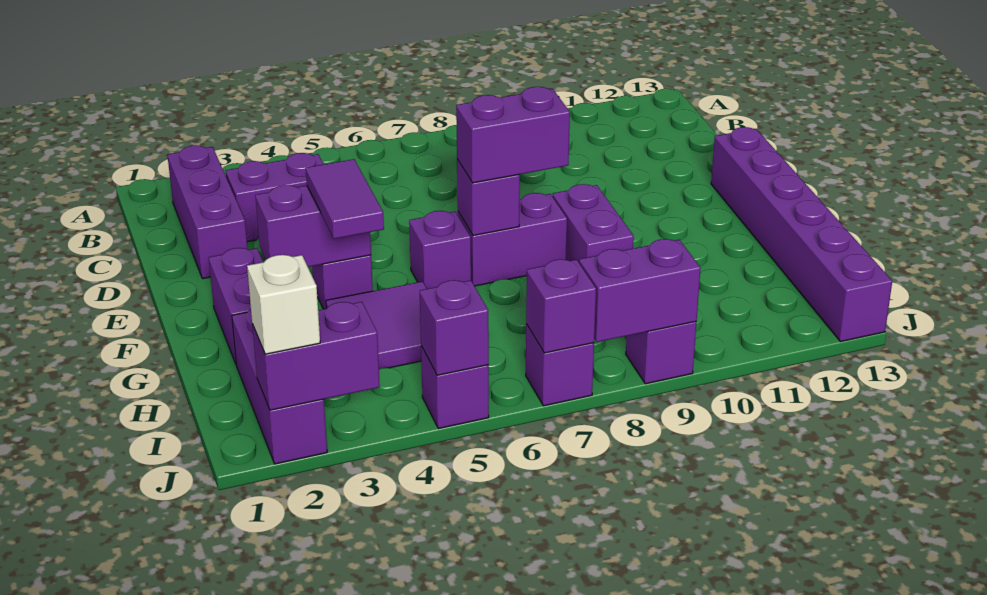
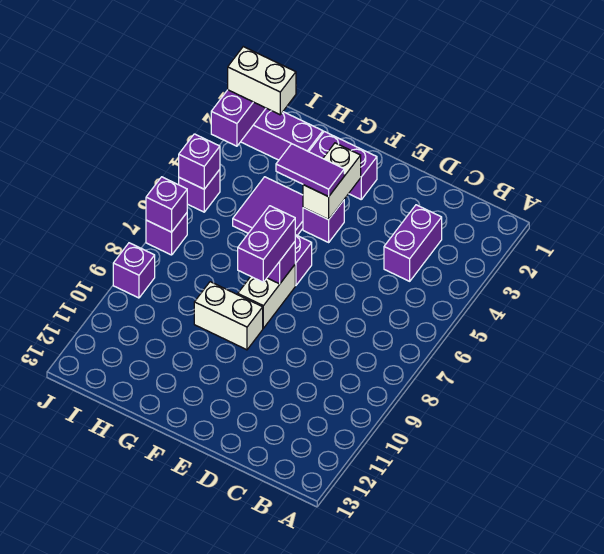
purple 1x3 brick [168,145,247,279] -> none
purple 1x6 brick [711,127,892,342] -> none
purple 1x2 brick [255,185,371,267] -> white 1x2 brick [303,143,361,220]
purple 1x2 brick [458,193,567,286] -> white 1x2 brick [238,265,295,328]
purple 1x2 brick [552,184,634,262] -> white 1x2 brick [194,282,263,350]
white 1x1 brick [247,255,320,354] -> white 1x2 brick [228,47,296,115]
purple 1x2 brick [579,239,701,342] -> none

